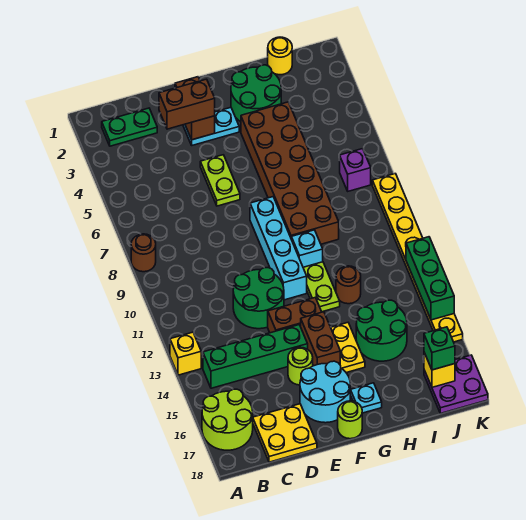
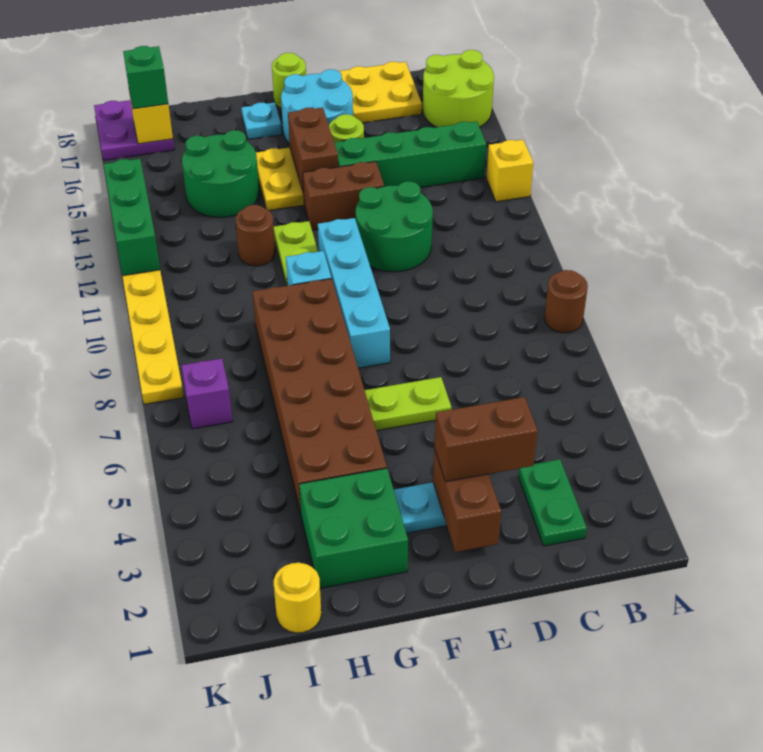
green 1x2 plate [102,108,157,146] -> green 1x2 plate turned to [519,459,587,546]
lime 1x2 plate [200,155,240,206] -> lime 1x2 plate turned to [365,377,451,431]
green 2x2 round brick [231,65,281,122] -> green 2x2 brick [299,468,408,588]

